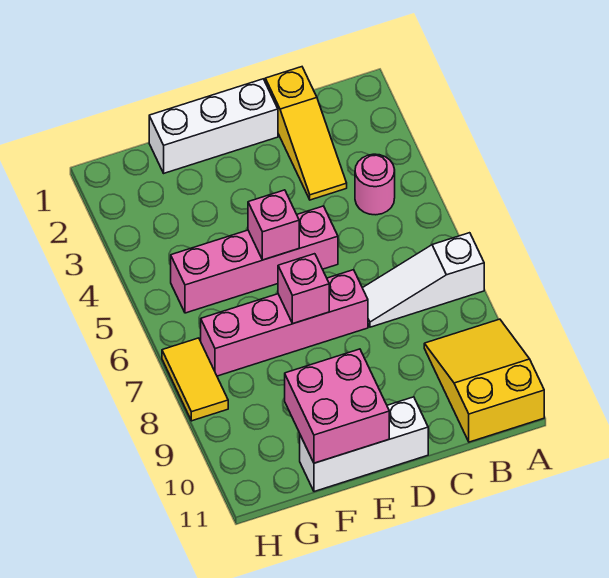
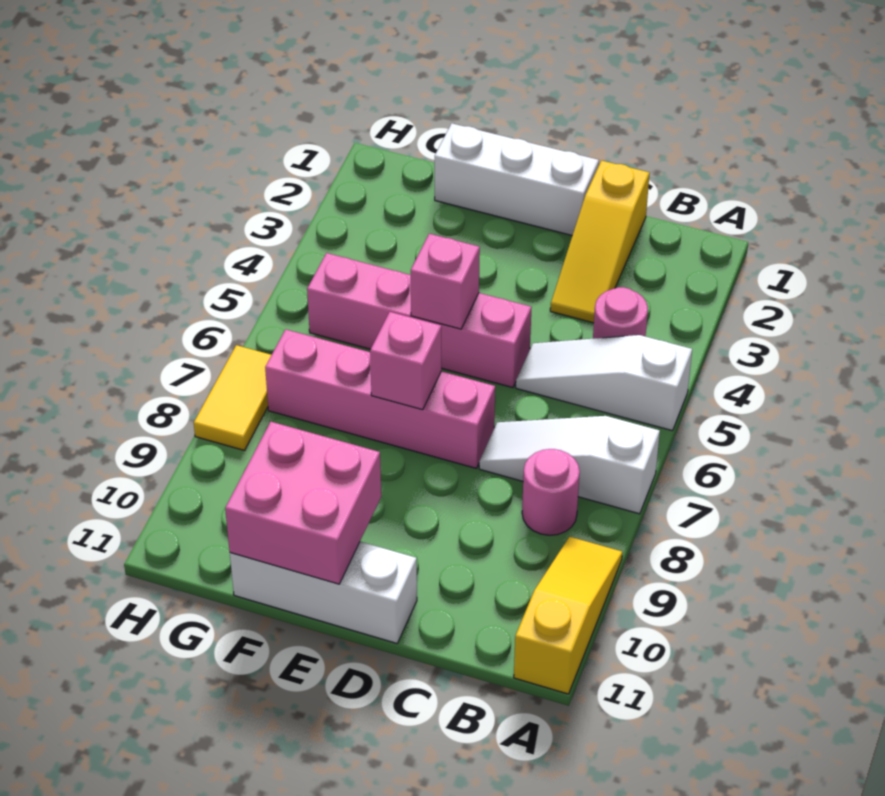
none -> white 1x3 slope [516,335,692,431]
yellow 2x3 slope [424,319,544,442] -> yellow 1x3 slope [514,537,622,694]
none -> pink 1x1 round brick [522,449,580,535]

